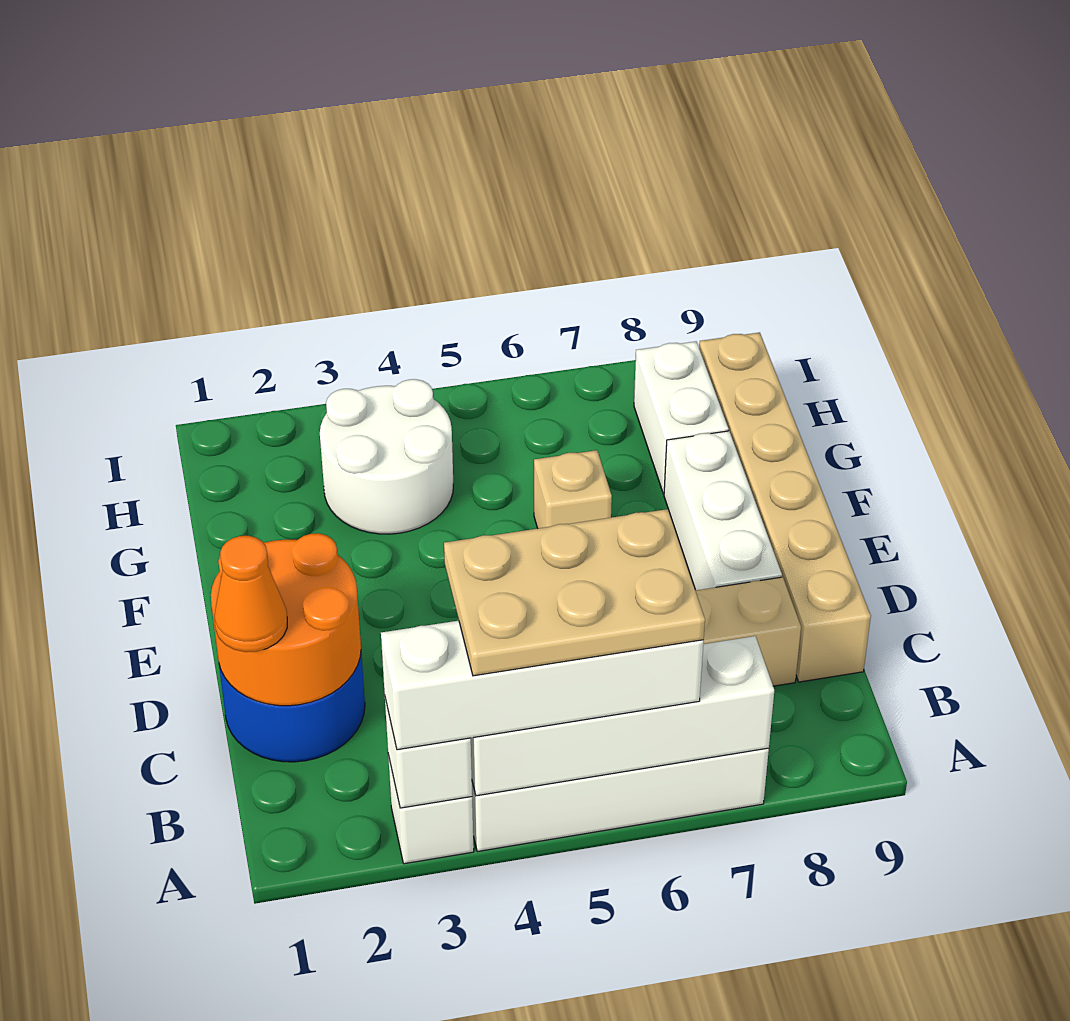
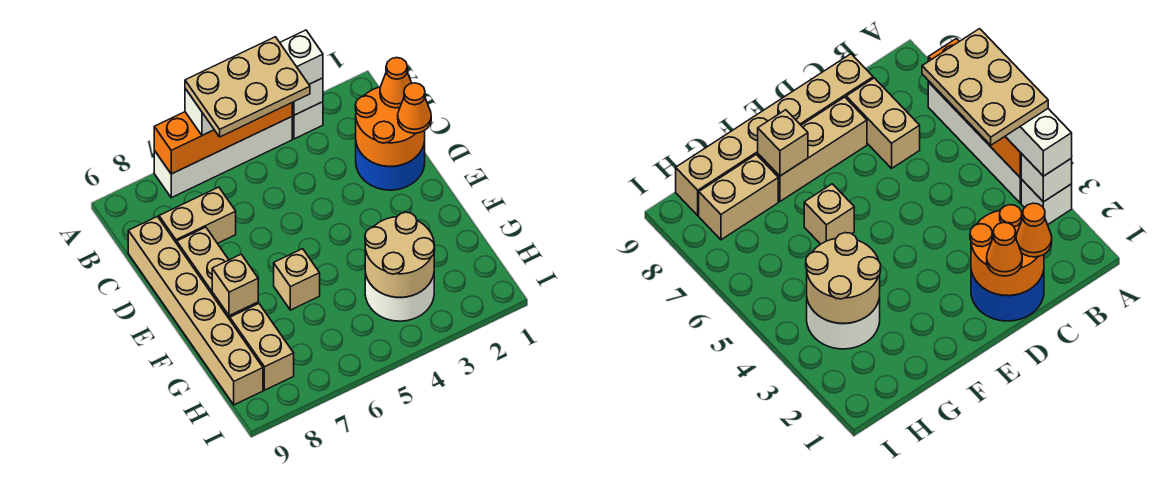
white 1x4 brick [471,636,774,796] -> orange 1x4 brick [154,103,292,174]
none -> orange 1x1 cone [398,83,431,133]
white 1x3 brick [664,431,782,590] -> tan 1x3 brick [177,227,258,320]
none -> tan 1x1 brick [212,254,258,316]
none -> tan 2x2 round brick [365,212,435,297]
white 1x2 brick [634,341,729,494] -> tan 1x2 brick [230,303,294,390]

